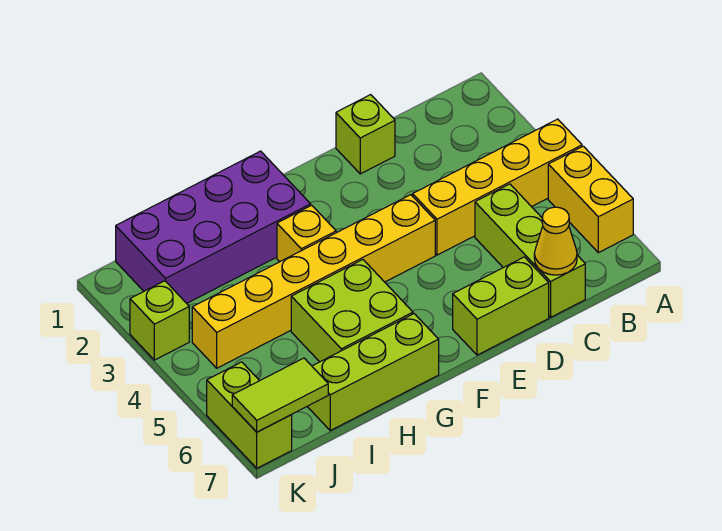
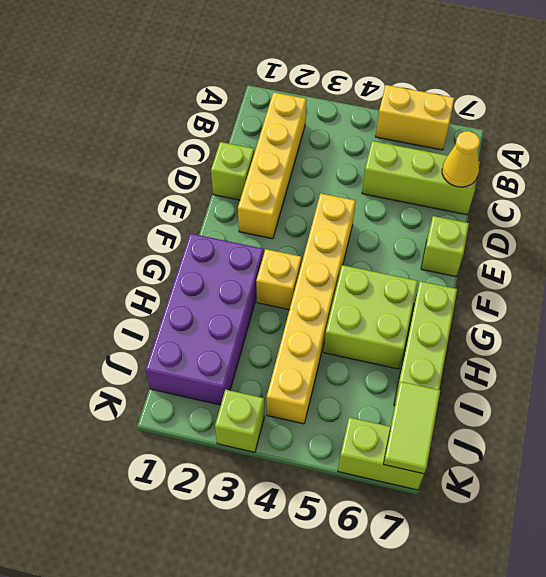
yellow 1x4 brick [413,119,582,255] -> yellow 1x4 brick moved to [238,92,306,239]
lime 1x2 brick [453,257,549,355] -> lime 1x1 brick [421,216,469,277]

